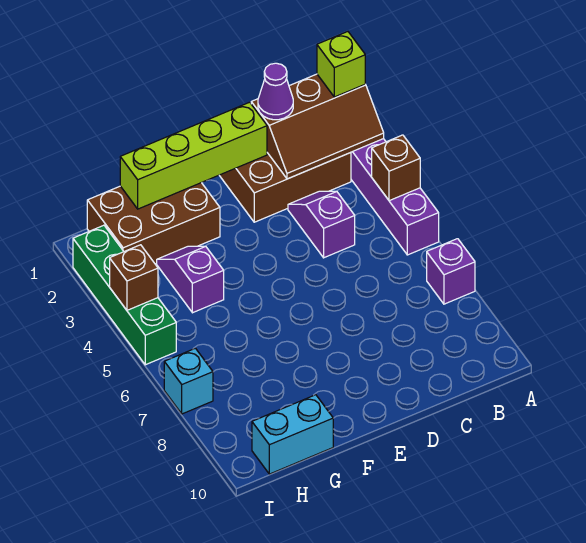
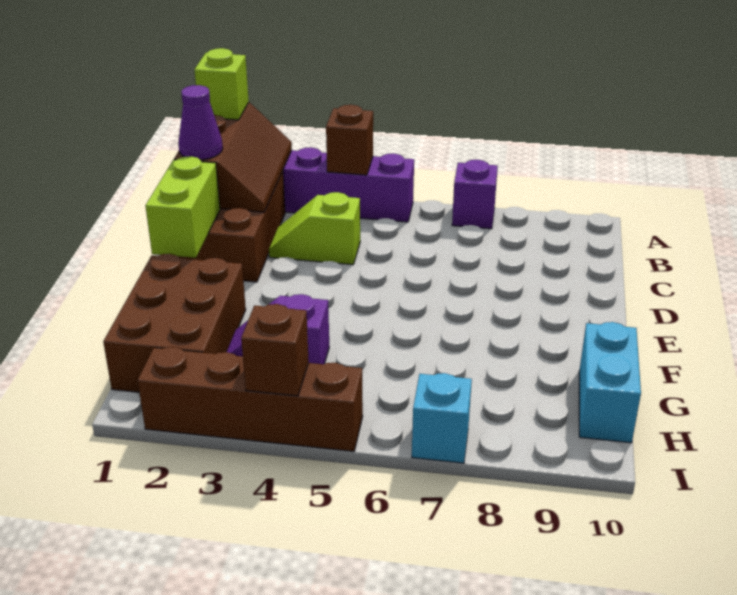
purple 1x2 slope [288,191,355,258] -> lime 1x2 slope [269,192,360,265]
lime 1x4 brick [120,102,267,209] -> lime 1x2 brick [145,156,220,258]
green 1x4 brick [73,225,176,365] -> brown 1x4 brick [138,347,363,451]

